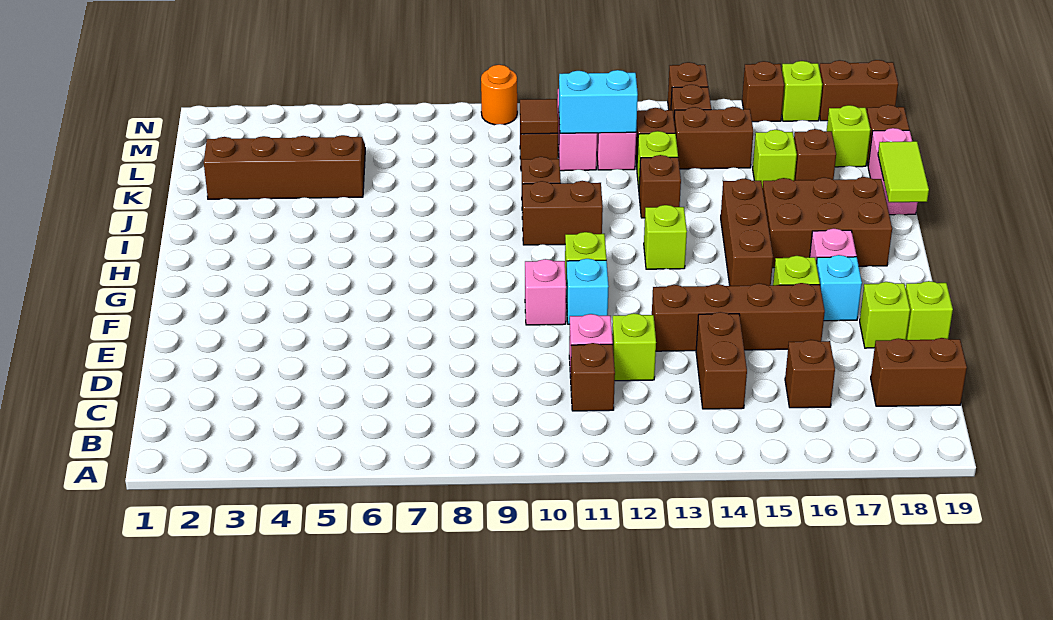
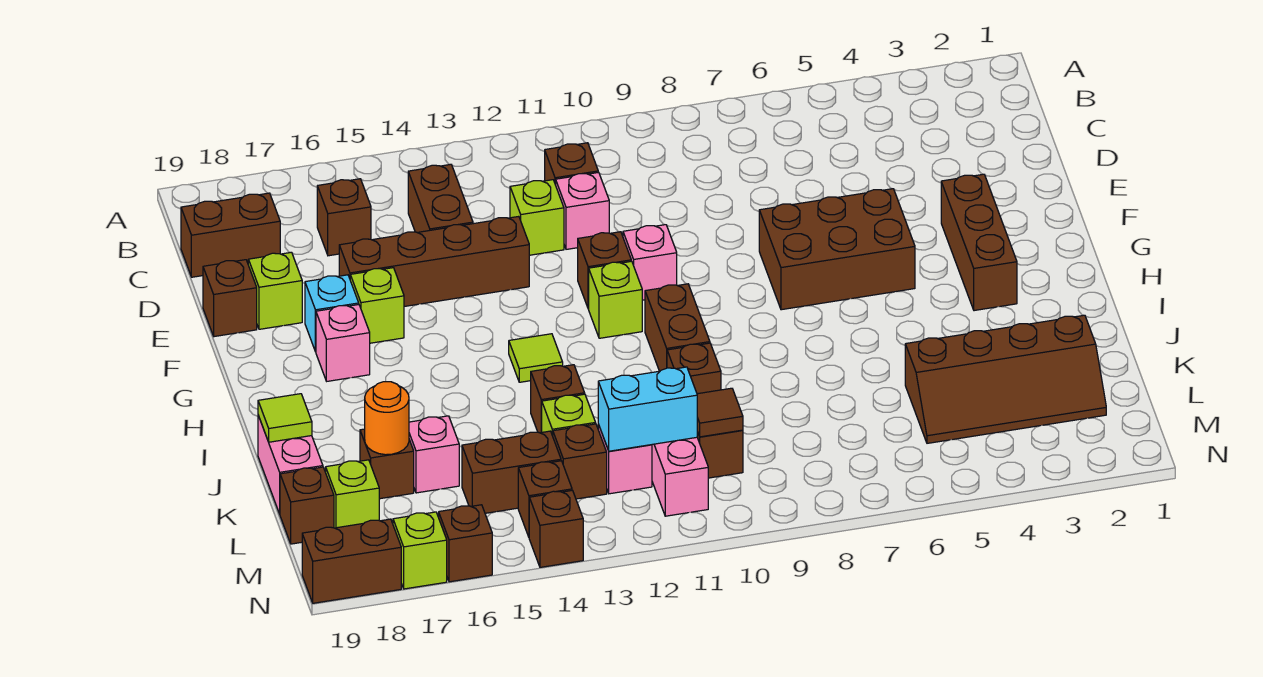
lime 1x1 brick [906,281,953,340] -> brown 1x1 brick [203,260,257,337]
cyan 1x1 brick [566,259,609,324] -> brown 1x1 brick [578,232,631,309]
brown 1x3 brick [721,179,773,286] -> brown 1x3 brick moved to [941,174,1017,311]
lime 1x1 brick [644,205,687,269] -> lime 1x1 tile [509,334,563,382]
brown 2x3 brick [763,177,892,268] -> brown 2x3 brick moved to [759,189,915,310]
brown 1x2 brick [522,181,603,245] -> brown 1x2 brick turned to [645,284,710,371]
lime 1x2 tile [878,141,929,202] -> lime 1x1 tile [258,394,312,442]
lime 1x1 brick [753,130,797,188] -> pink 1x1 brick [409,416,459,493]
orange 1x1 round brick [481,65,517,125] -> orange 1x1 round brick moved to [365,382,409,455]

